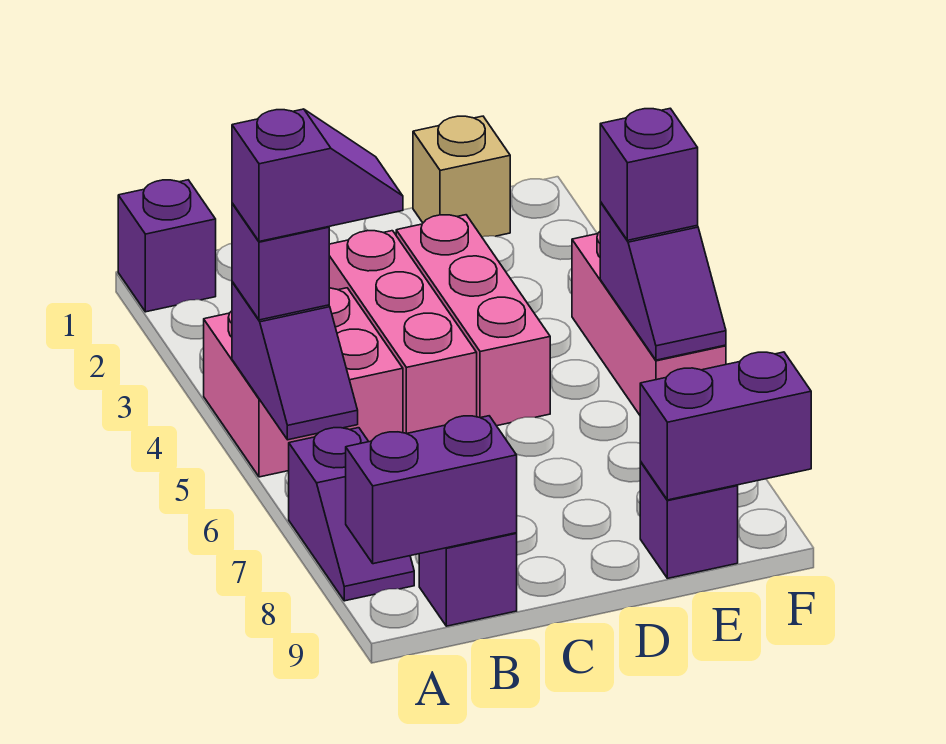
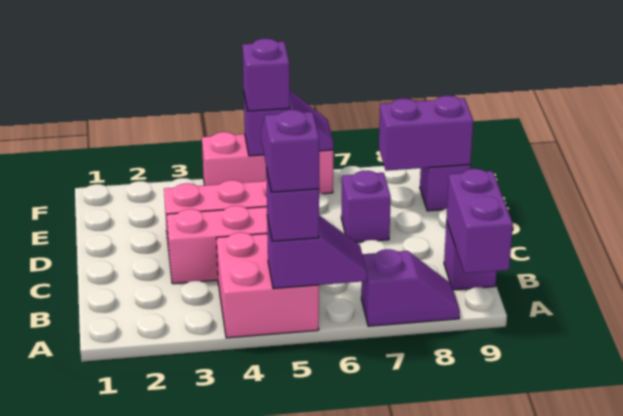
purple 1x1 brick [118,180,216,312] -> purple 1x1 brick moved to [341,171,391,242]
tan 1x1 brick [413,116,510,237] -> none
purple 1x2 brick [640,352,811,500] -> purple 1x2 brick turned to [379,95,473,171]

